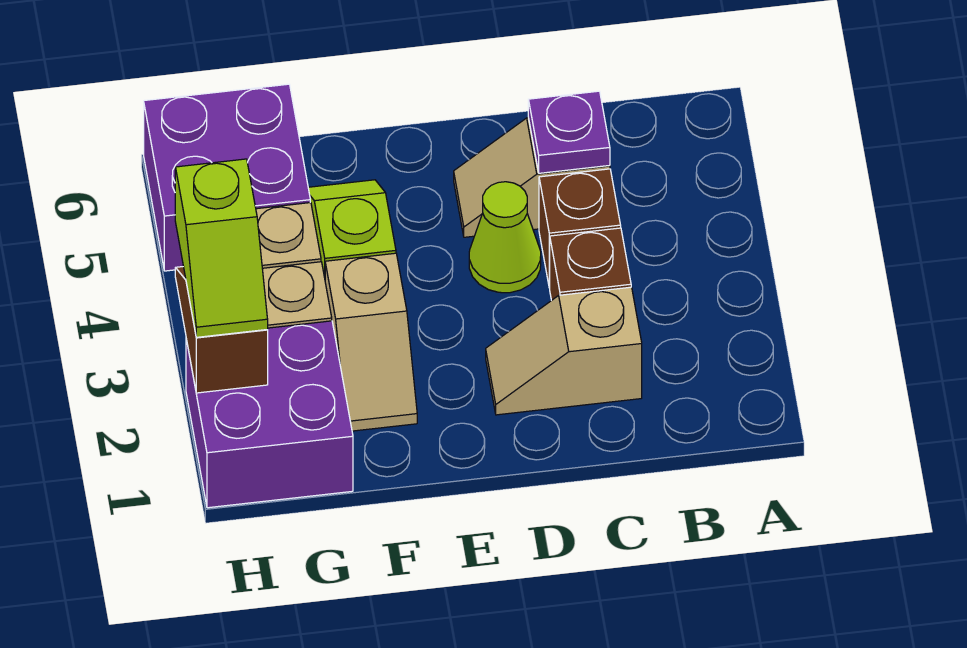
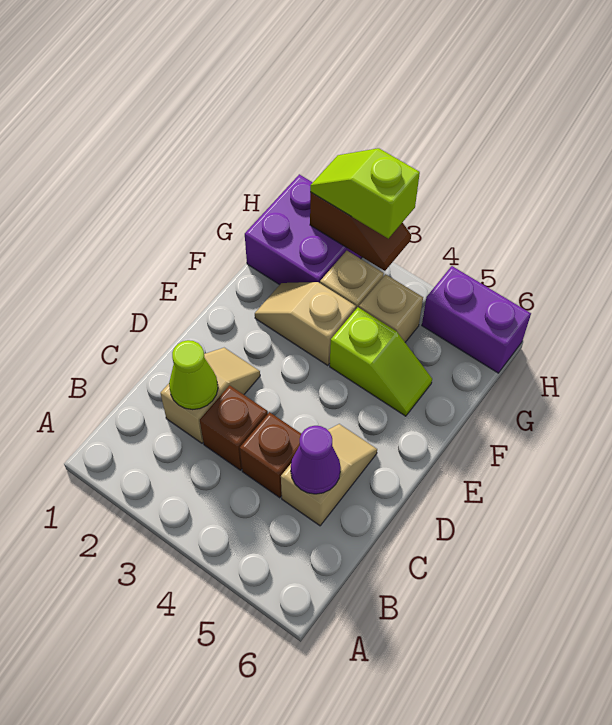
purple 1x1 plate [528,91,610,173] -> purple 1x1 cone [291,426,341,494]
lime 1x1 cone [469,182,541,293] -> lime 1x1 cone moved to [169,340,218,410]
purple 2x2 brick [144,84,310,271] -> purple 1x2 brick [422,266,531,373]

